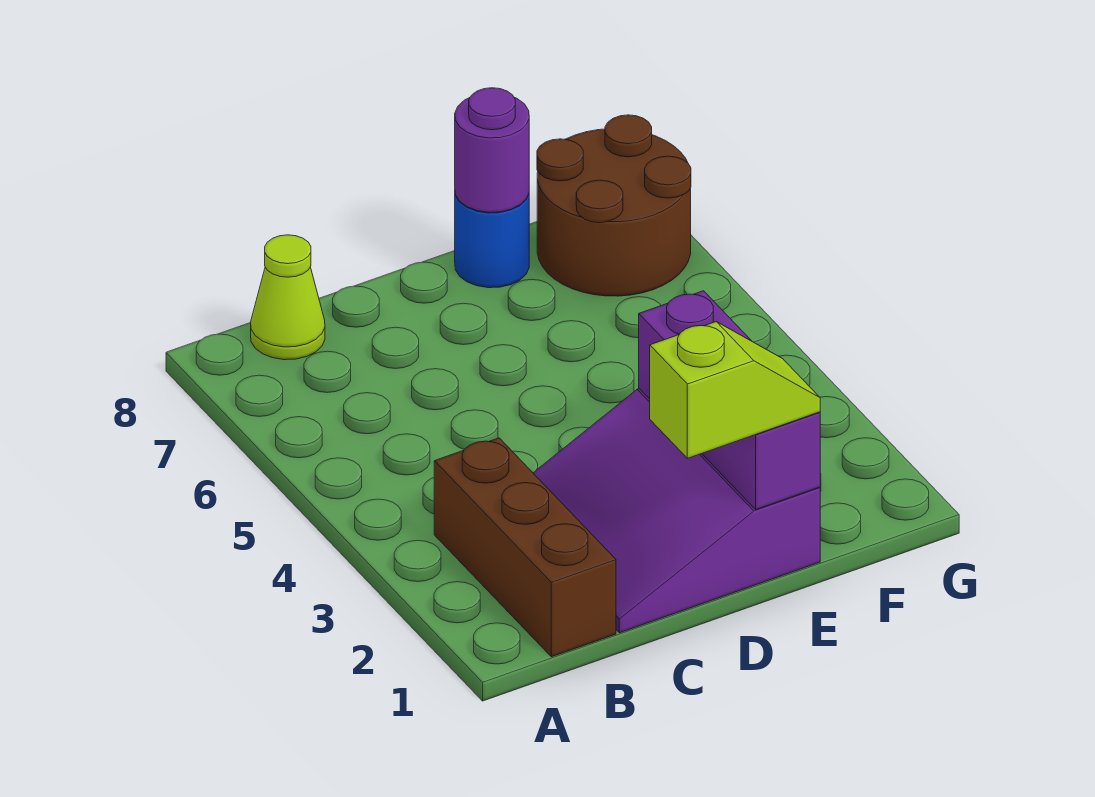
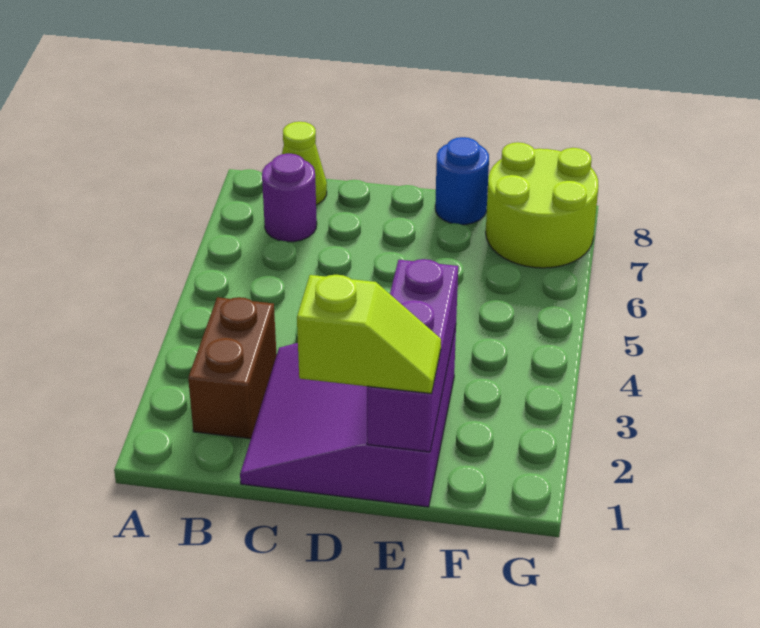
brown 1x3 brick [434,438,616,657] -> brown 1x2 brick [188,297,277,439]
purple 1x1 round brick [455,88,529,212] -> purple 1x1 round brick moved to [262,154,317,242]
brown 2x2 round brick [537,115,691,296] -> lime 2x2 round brick [486,142,599,268]

